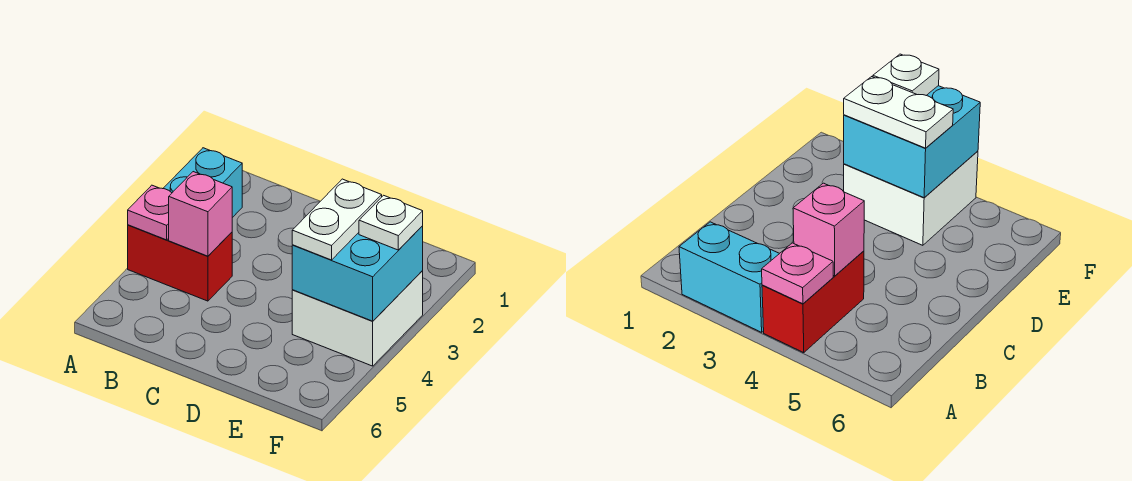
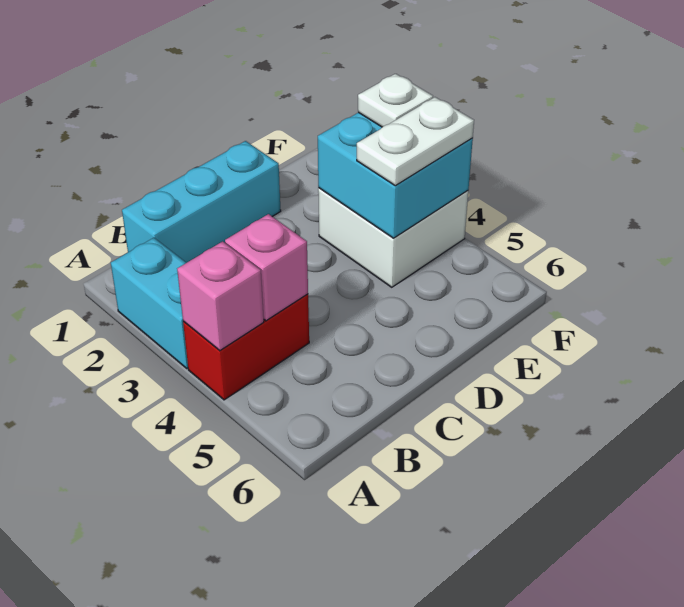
pink 1x1 plate [128,185,172,240] -> pink 1x1 brick [177,241,264,351]
none -> cyan 1x3 brick [122,141,281,263]
white 1x2 plate [292,179,382,260] -> white 1x2 plate turned to [357,97,474,186]

